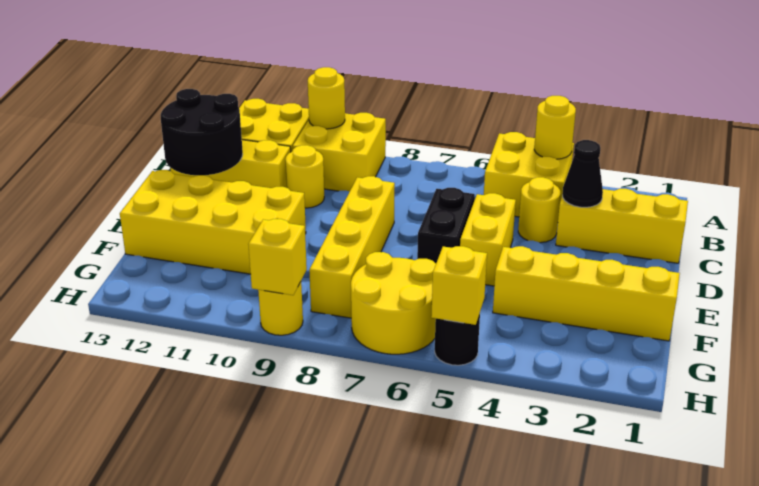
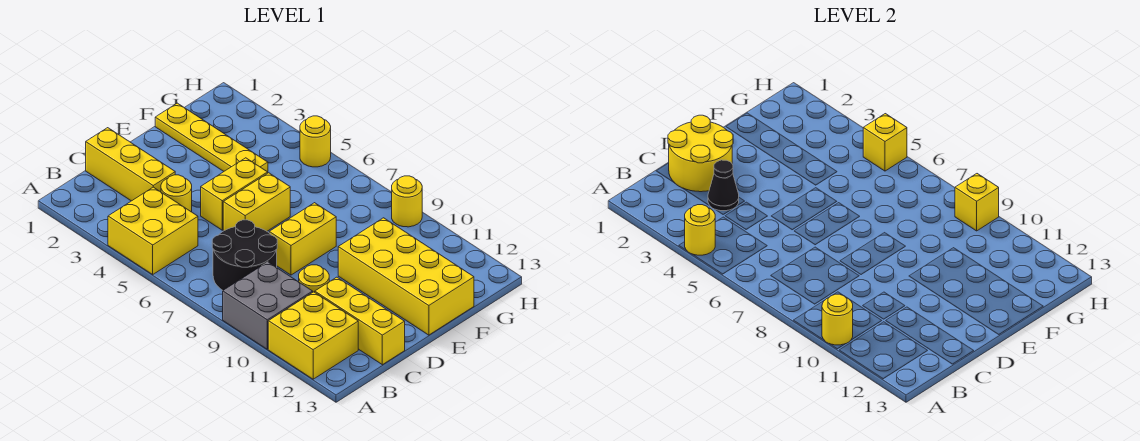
yellow 2x2 brick [293,113,386,192] -> grey 2x2 brick [223,262,313,349]
black 2x2 round brick [161,89,243,175] -> black 2x2 round brick moved to [212,220,277,290]
black 1x2 brick [417,188,475,263] -> yellow 1x2 brick [223,173,290,231]
yellow 1x4 brick [309,176,395,318] -> yellow 1x2 brick [269,203,336,275]
yellow 1x4 brick [493,246,680,341] -> yellow 1x4 plate [155,103,268,172]
yellow 2x2 round brick [351,252,436,354] -> yellow 2x2 round brick moved to [668,115,733,192]
black 1x1 round brick [435,314,480,365] -> yellow 1x1 round brick [300,116,331,167]

